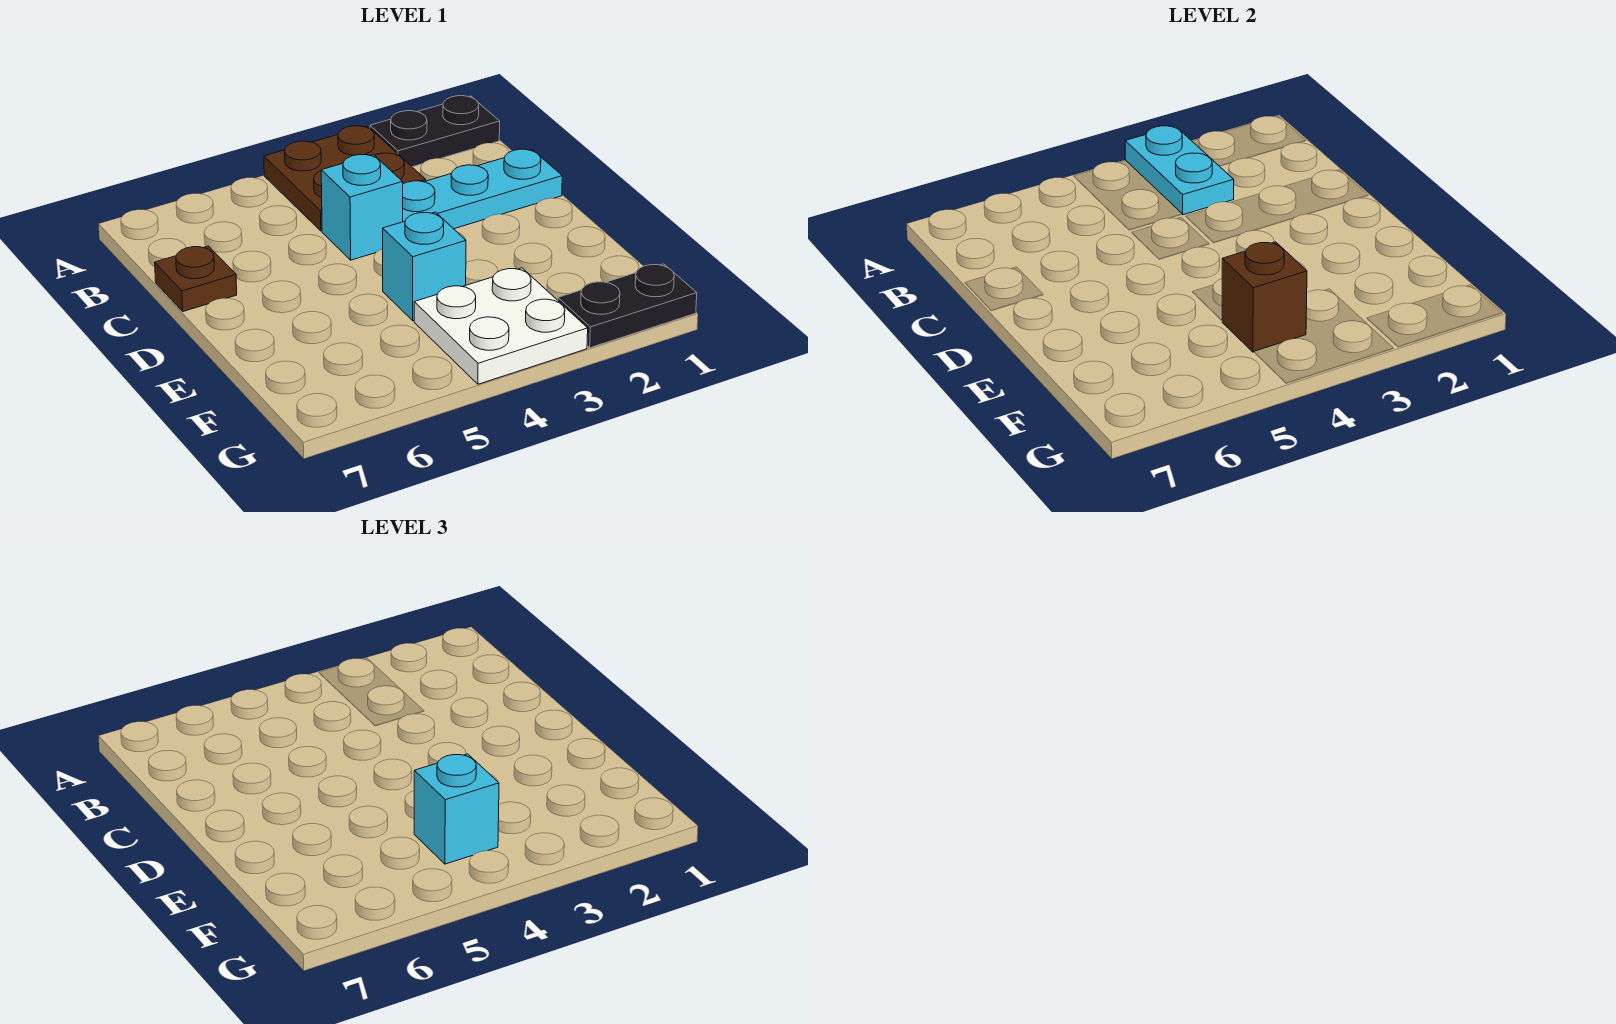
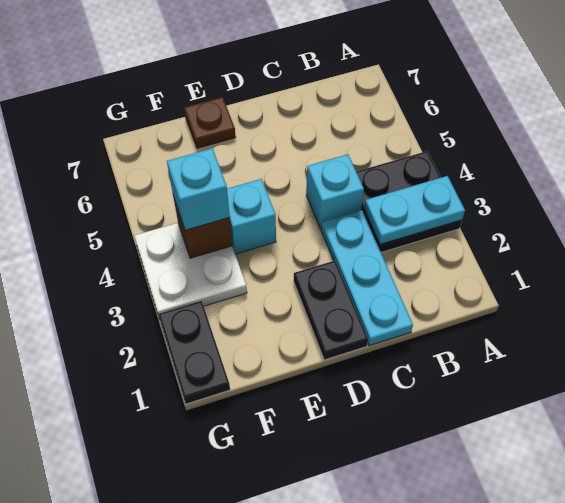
black 1x2 plate [370,96,500,167] -> black 1x2 plate moved to [294,261,368,360]
brown 2x2 plate [264,126,426,231] -> black 2x2 plate [356,151,462,252]
brown 1x1 plate [155,246,237,311] -> brown 1x1 plate moved to [184,97,235,148]

